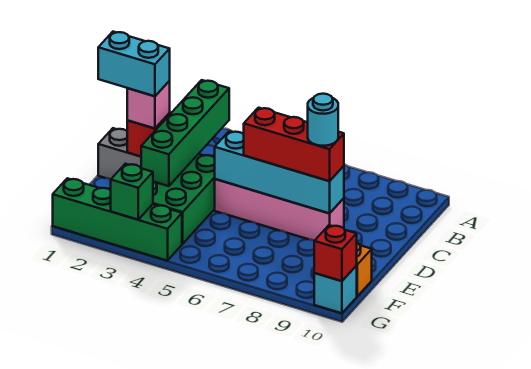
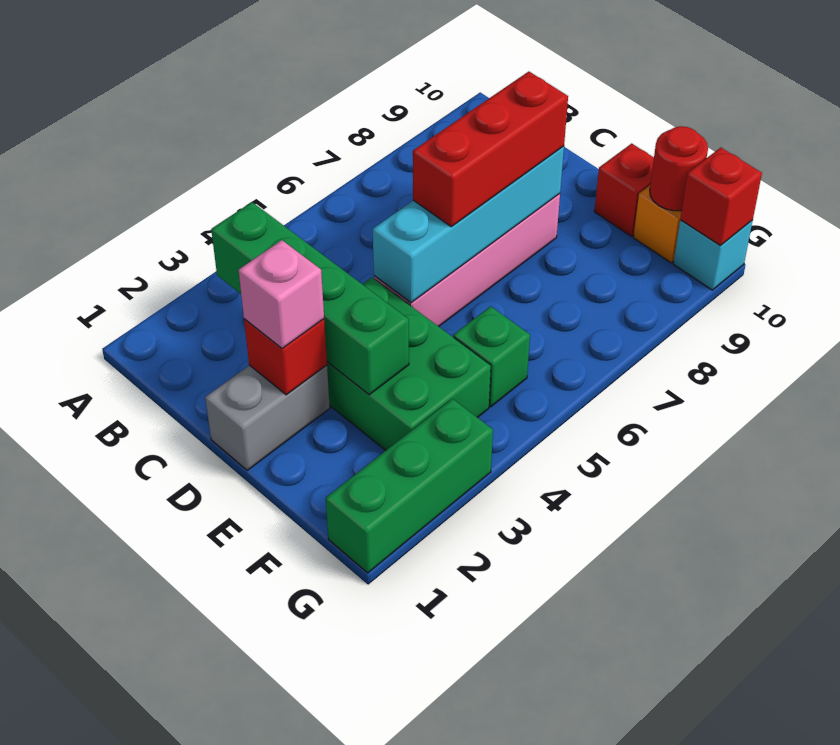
cyan 1x2 brick [98,32,170,96] -> none
cyan 1x1 round brick [308,94,338,146] -> none
none -> red 1x1 brick [594,144,654,236]
none -> red 1x1 round brick [650,126,708,211]
green 1x4 brick [53,178,182,261] -> green 1x3 brick [326,399,493,573]
green 1x1 brick [111,164,153,220] -> green 1x1 brick moved to [453,306,530,407]

